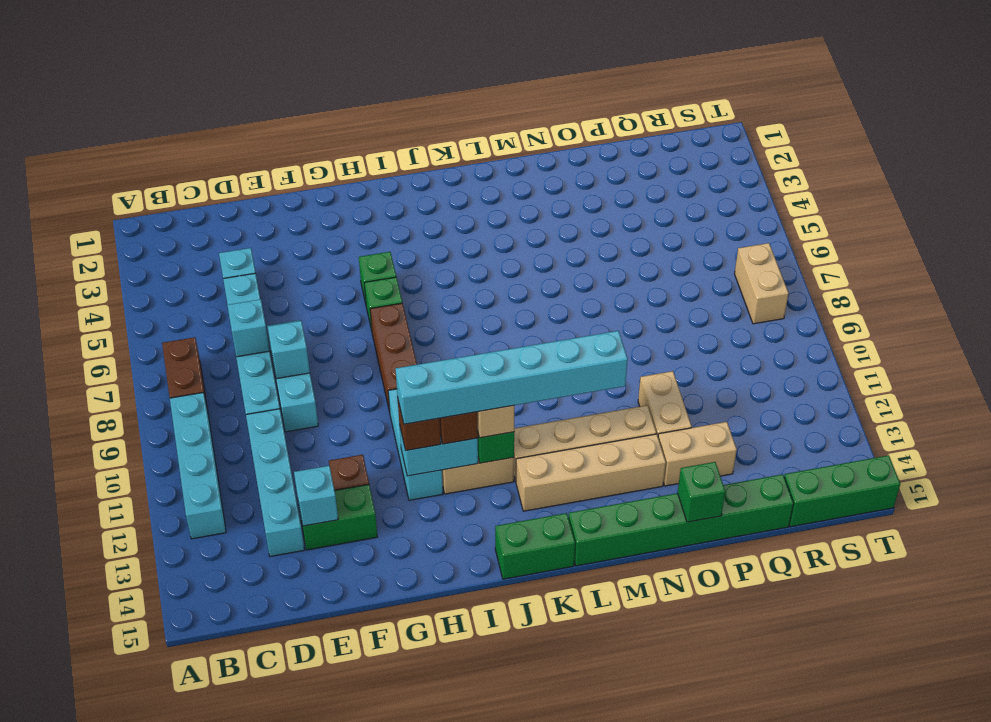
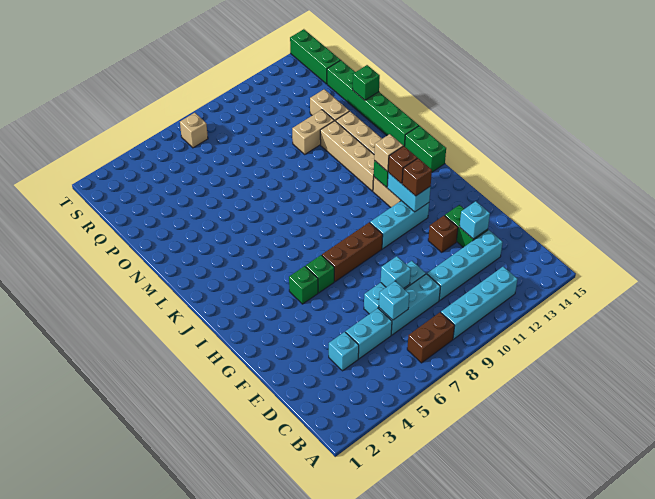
cyan 1x6 brick [396,331,628,424] -> none
tan 1x2 brick [735,243,789,324] -> tan 1x1 brick [180,113,208,148]

